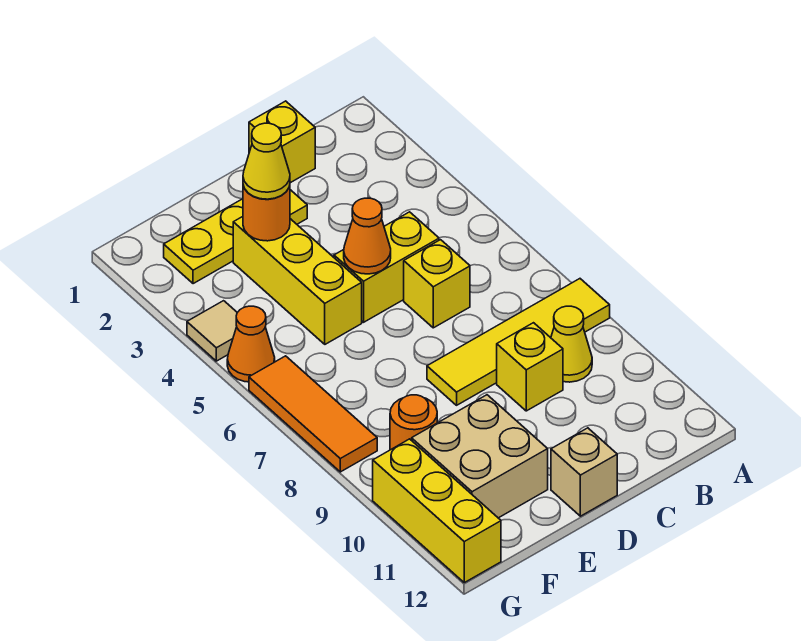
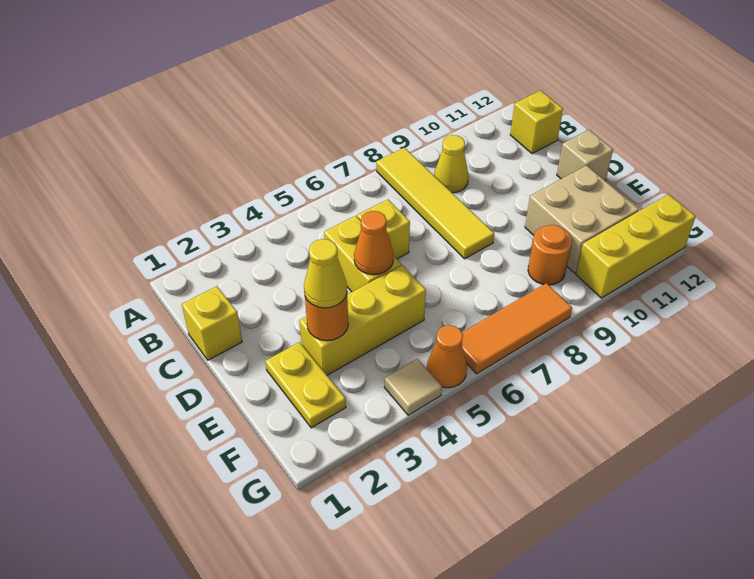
yellow 1x1 brick [497,323,563,411] -> yellow 1x1 brick moved to [510,91,563,154]
yellow 1x3 plate [164,190,307,284] -> yellow 1x2 plate [265,342,346,428]

